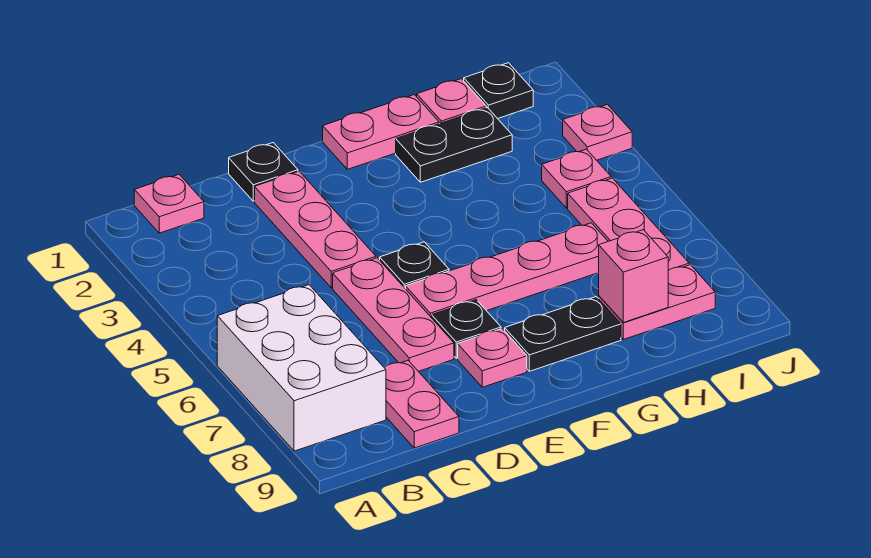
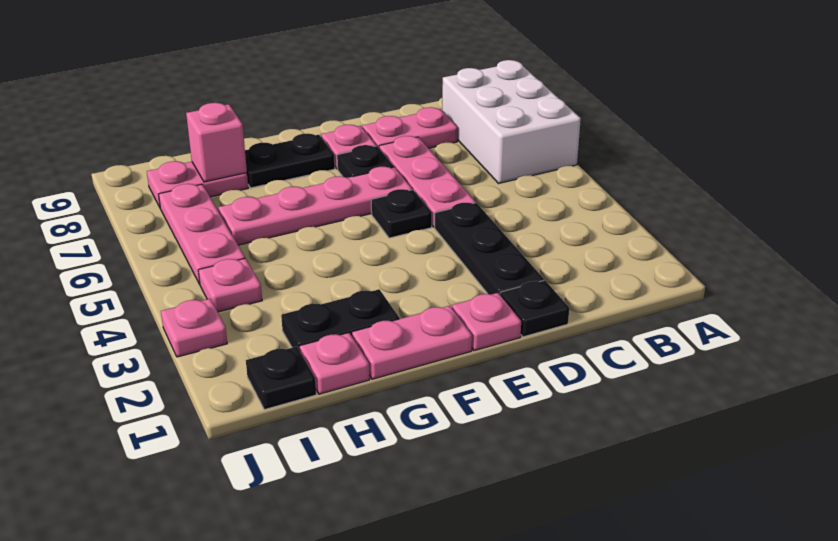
pink 1x1 plate [134,174,204,233] -> pink 1x1 plate moved to [452,293,521,351]
pink 1x2 plate [384,361,459,448] -> pink 1x2 plate turned to [362,107,458,148]
pink 1x3 plate [255,171,376,288] -> black 1x3 plate [435,203,544,295]

